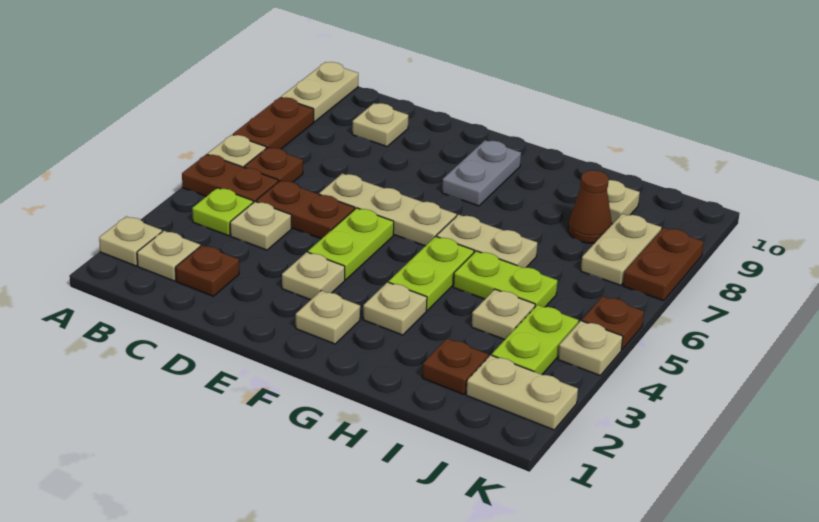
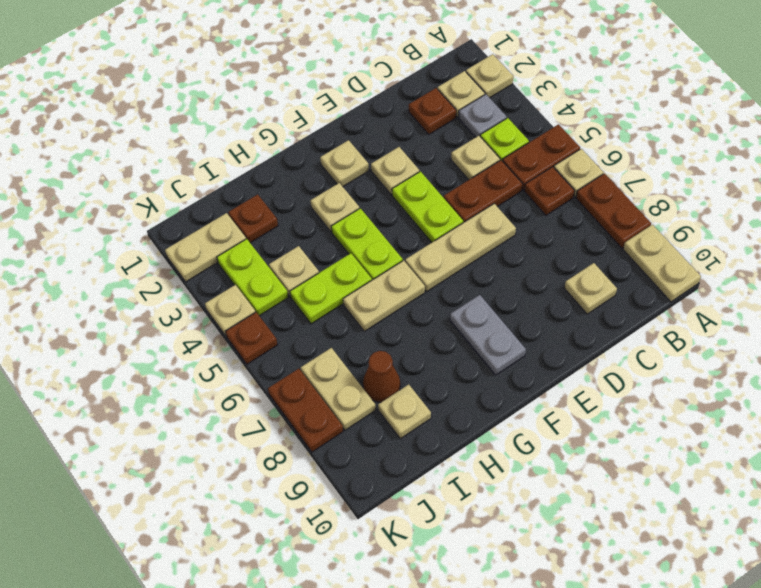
none -> grey 1x1 plate [459,94,507,137]

